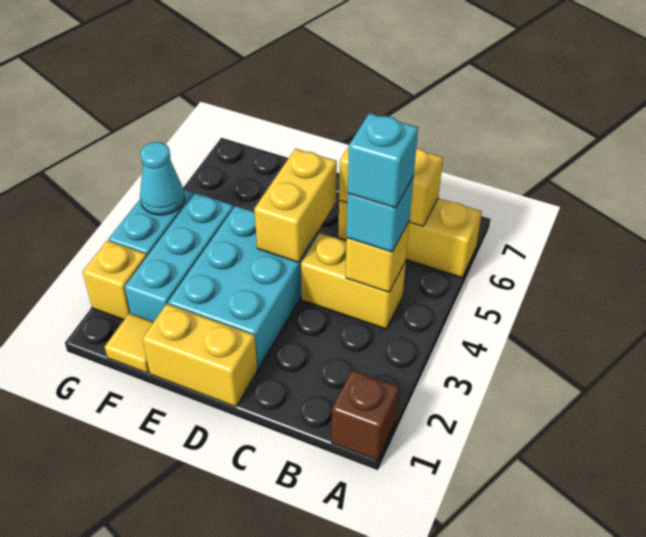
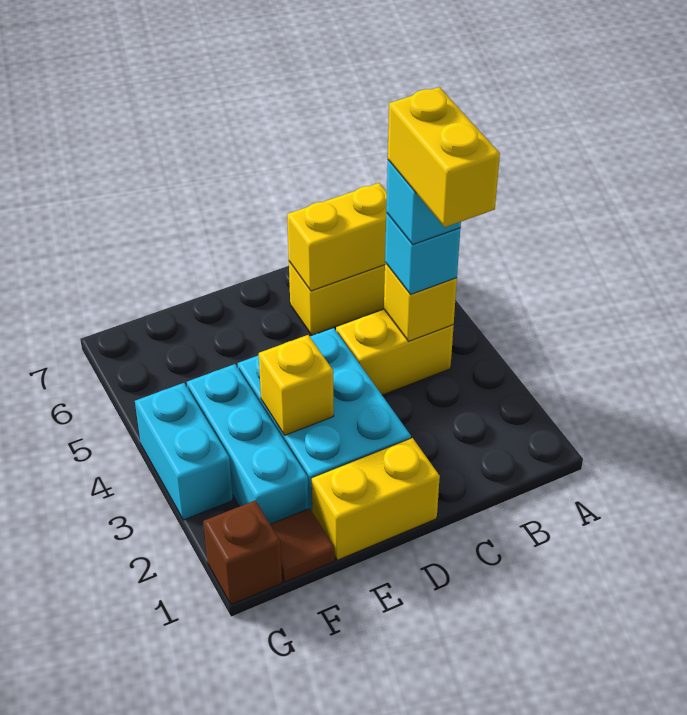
brown 1x1 brick [332,370,399,461] -> brown 1x1 brick moved to [203,500,282,605]
yellow 1x2 brick [254,149,337,262] -> yellow 1x2 brick moved to [388,87,500,227]
yellow 1x1 tile [105,313,153,373] -> brown 1x1 tile [270,508,335,582]
yellow 1x1 brick [83,240,147,320] -> yellow 1x1 brick moved to [259,335,334,435]
cyan 1x1 cone [140,142,185,215] -> none

